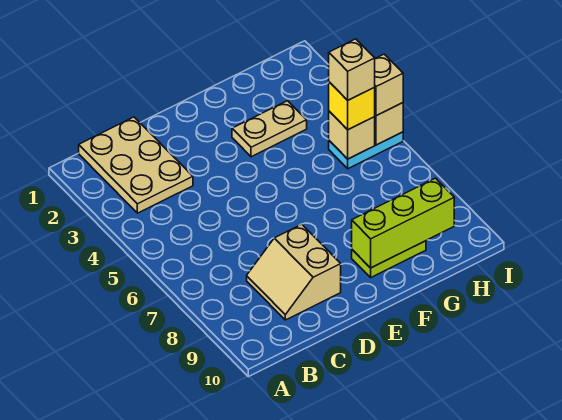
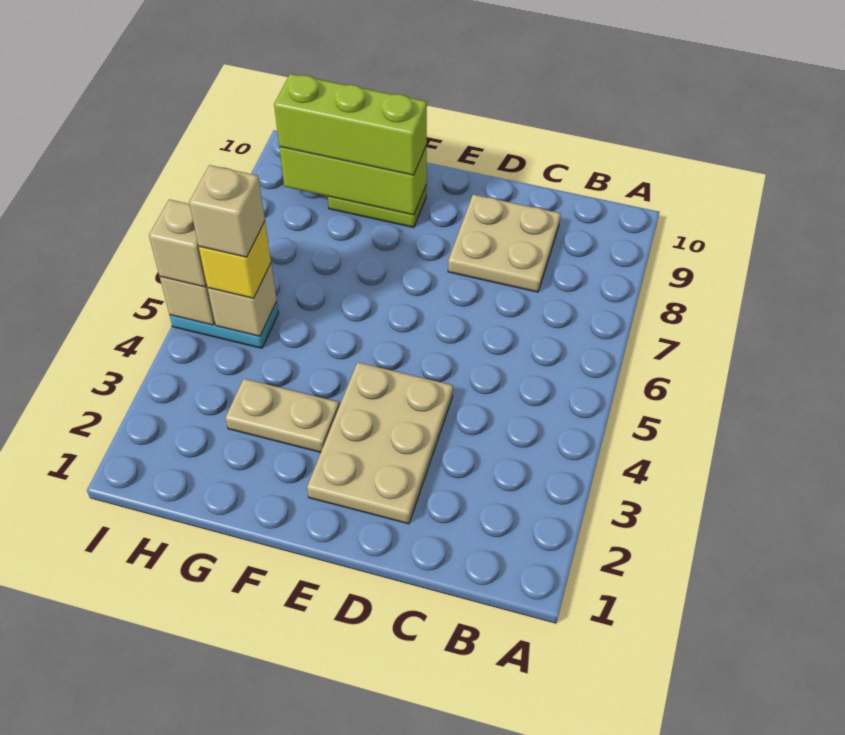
tan 2x3 plate [79,117,193,213] -> tan 2x3 plate moved to [307,362,453,524]
tan 2x2 slope [247,224,341,320] -> tan 2x2 plate [448,195,561,292]
none -> lime 1x3 brick [274,74,427,175]

